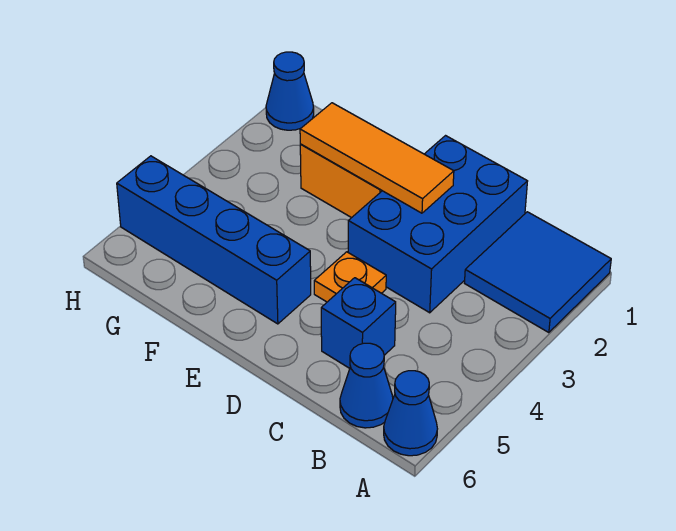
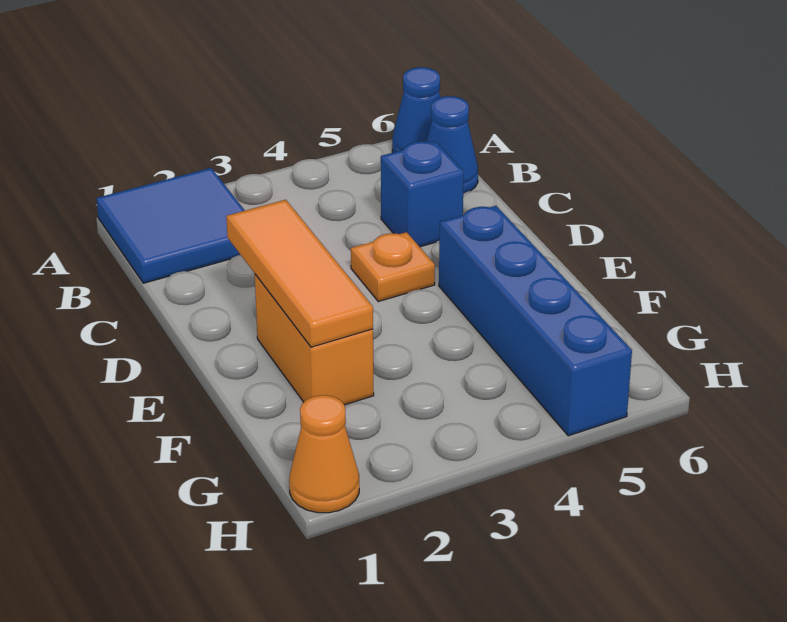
blue 2x3 brick [348,136,528,313] -> none
blue 1x1 cone [266,52,314,130] -> orange 1x1 cone [289,395,359,513]

